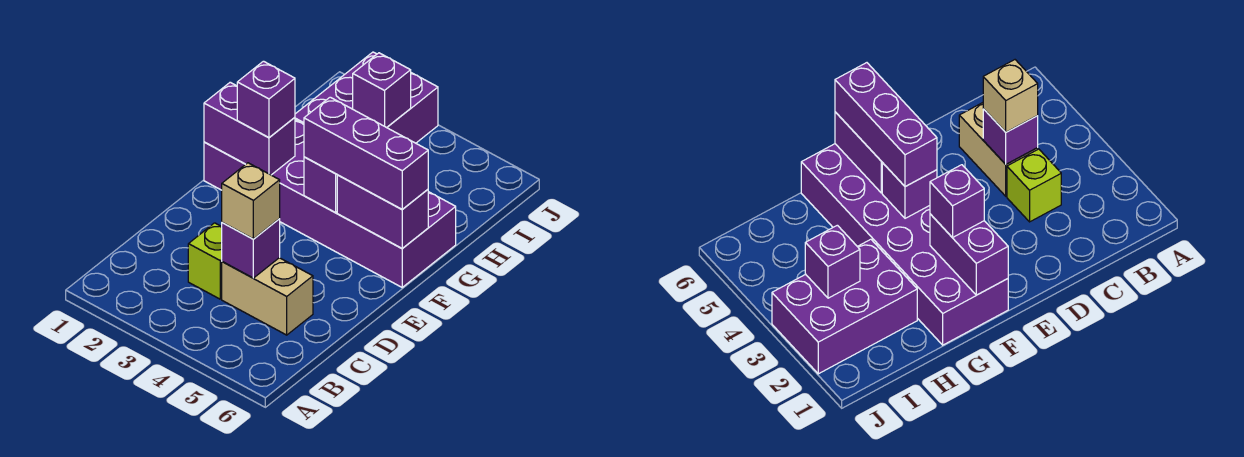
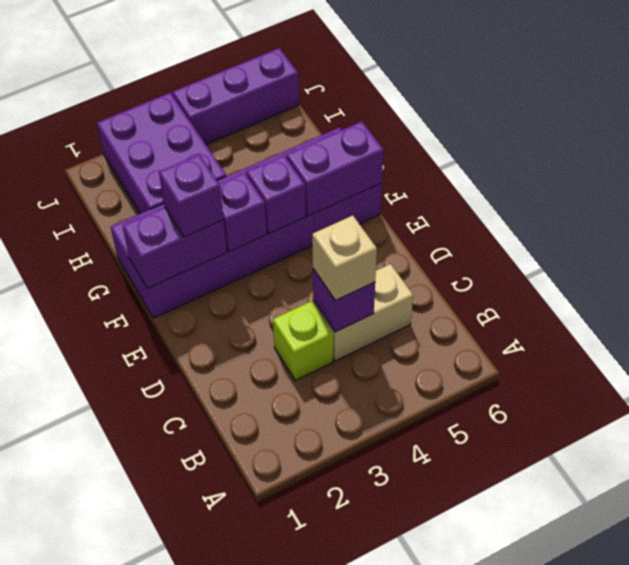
purple 1x3 brick [304,97,428,209] -> purple 1x3 brick moved to [173,48,299,144]
purple 1x1 brick [353,53,411,128] -> purple 1x1 brick moved to [219,172,267,252]

